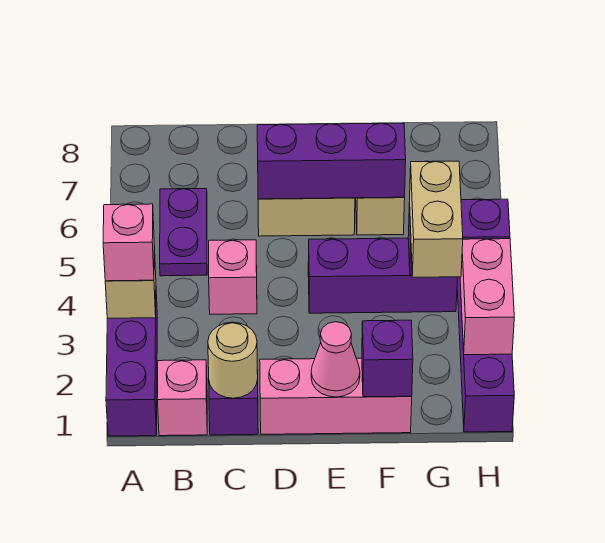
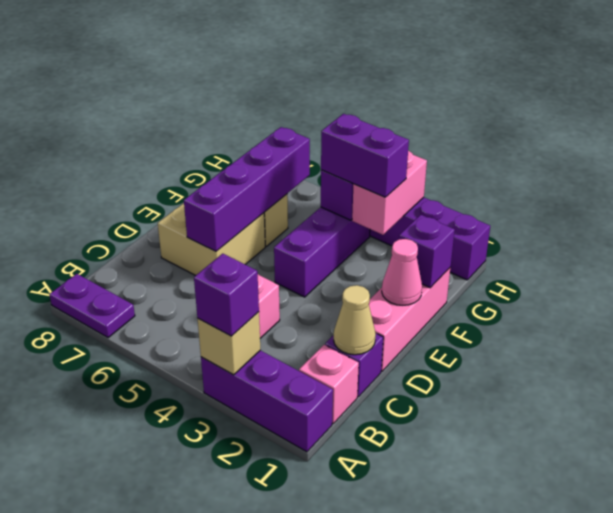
pink 1x1 brick [103,204,154,281] -> purple 1x1 brick [194,254,259,336]
purple 1x2 plate [160,189,207,276] -> purple 1x2 plate moved to [49,274,135,338]
tan 1x1 round brick [208,322,258,398] -> tan 1x1 cone [334,285,376,355]
purple 1x3 brick [257,123,406,199] -> purple 1x4 brick [184,127,310,251]
tan 1x2 brick [410,161,463,277] -> purple 1x2 brick [321,114,409,197]
pink 1x2 brick [460,239,514,355] -> pink 1x2 brick turned to [352,151,427,235]

